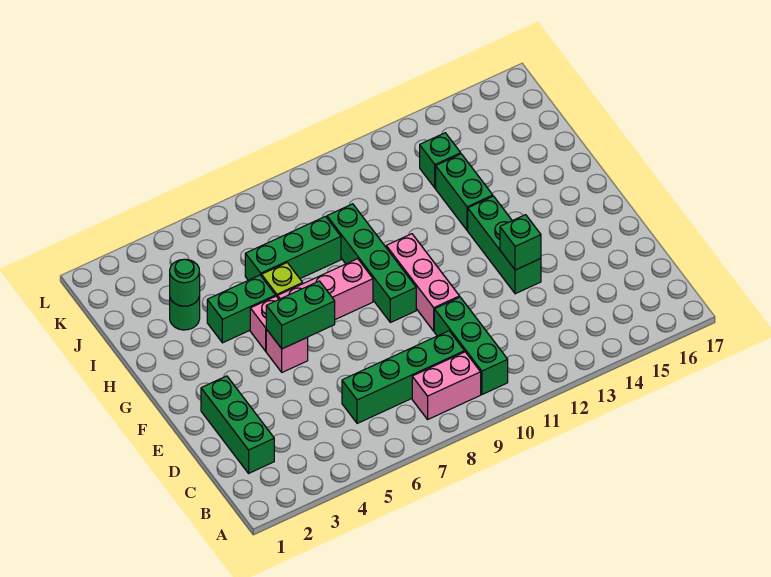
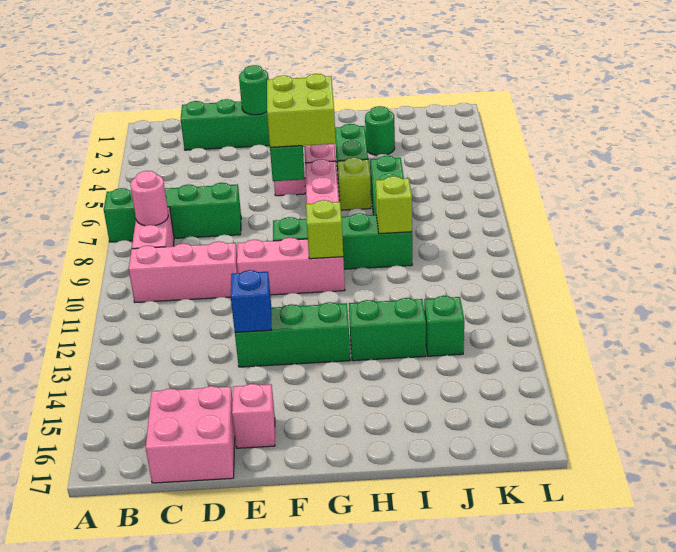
none -> pink 1x1 round brick [130,171,168,226]
green 1x3 brick [434,297,508,394] -> pink 1x3 brick [129,241,238,302]
green 1x4 brick [342,331,464,423] -> green 1x4 brick turned to [104,183,241,242]
none -> pink 2x2 brick [146,386,235,483]
green 1x1 brick [500,215,541,270] -> blue 1x1 brick [231,270,271,332]
none -> pink 1x1 brick [232,384,275,448]
none -> lime 2x2 brick [267,74,336,147]
none -> lime 1x1 brick [306,200,343,259]
green 1x1 round brick [170,259,200,306] -> green 1x1 round brick moved to [239,65,269,115]
none -> lime 1x1 brick [376,176,412,234]

